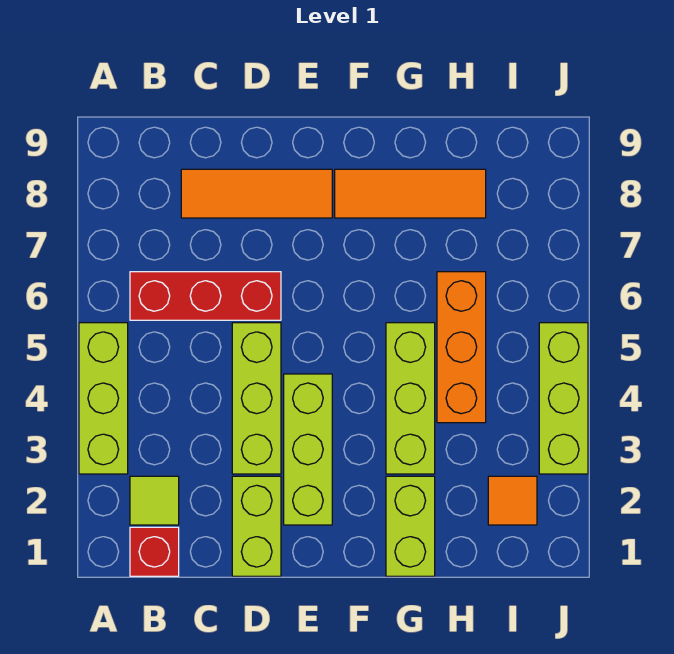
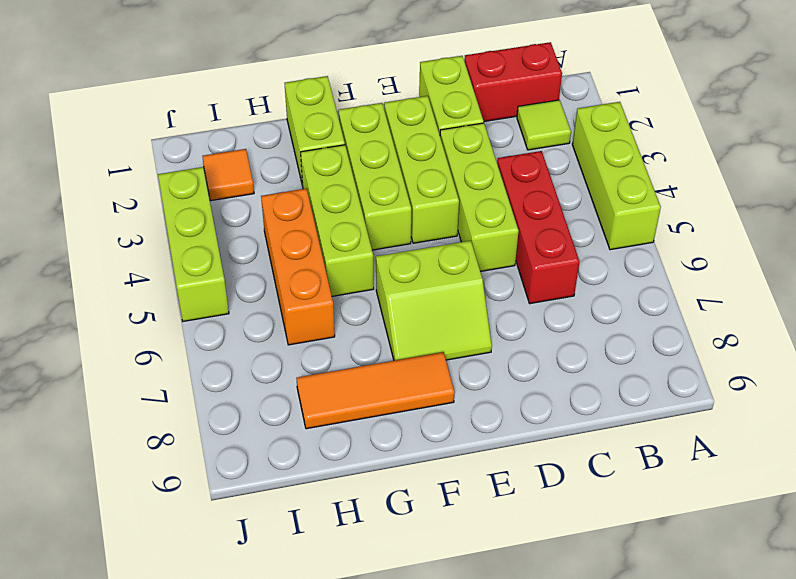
red 1x1 brick [130,527,179,576] -> red 1x2 brick [464,42,562,122]
red 1x3 brick [130,272,281,320] -> red 1x3 brick turned to [497,151,580,304]
orange 1x3 tile [181,169,332,218] -> none
none -> lime 2x2 slope [376,241,492,361]
none -> lime 1x3 brick [339,103,411,250]

